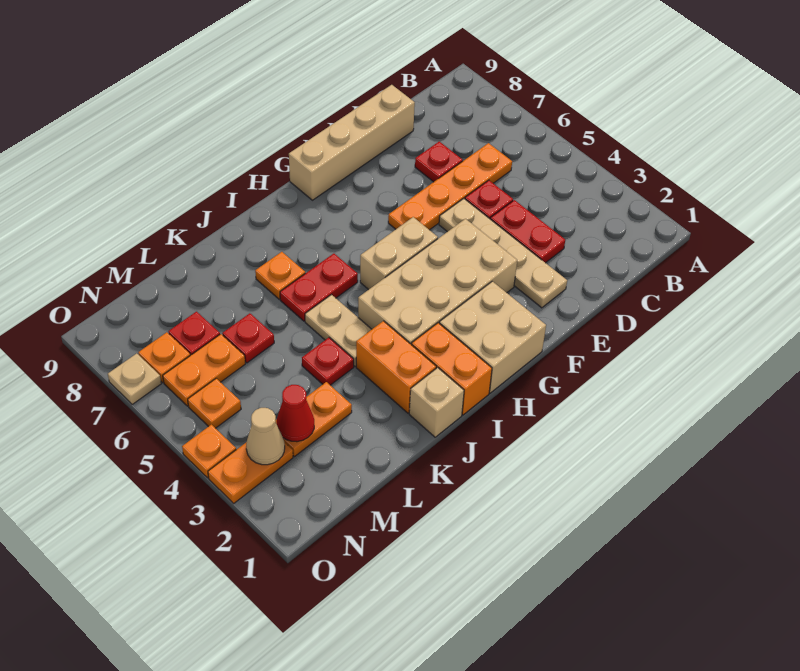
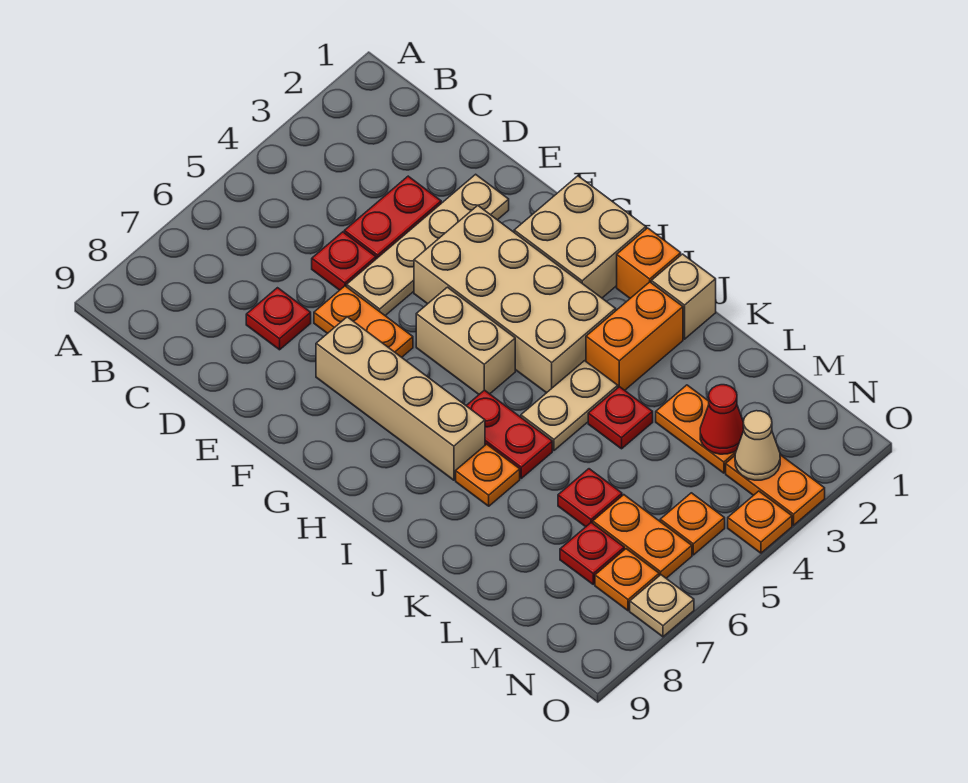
orange 1x4 plate [388,143,512,230] -> orange 1x2 plate [314,286,413,357]
tan 1x4 brick [289,85,415,200] -> tan 1x4 brick moved to [316,317,485,480]
orange 1x2 brick [412,323,492,415] -> orange 1x1 brick [617,228,681,298]

